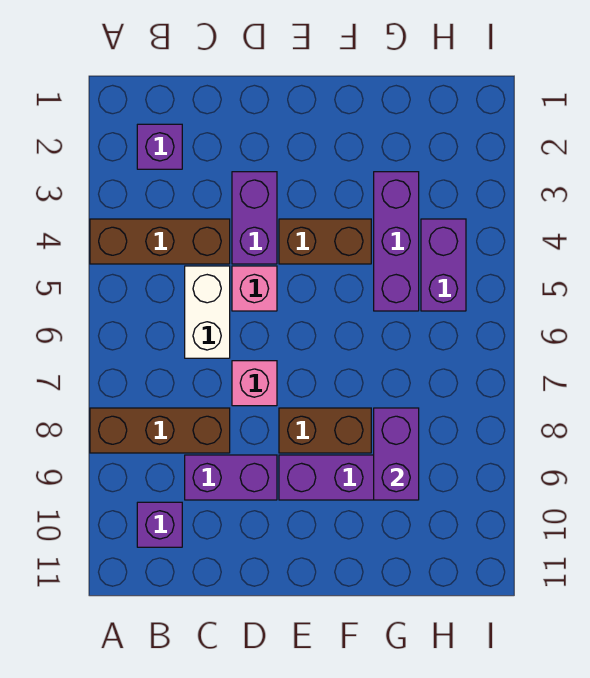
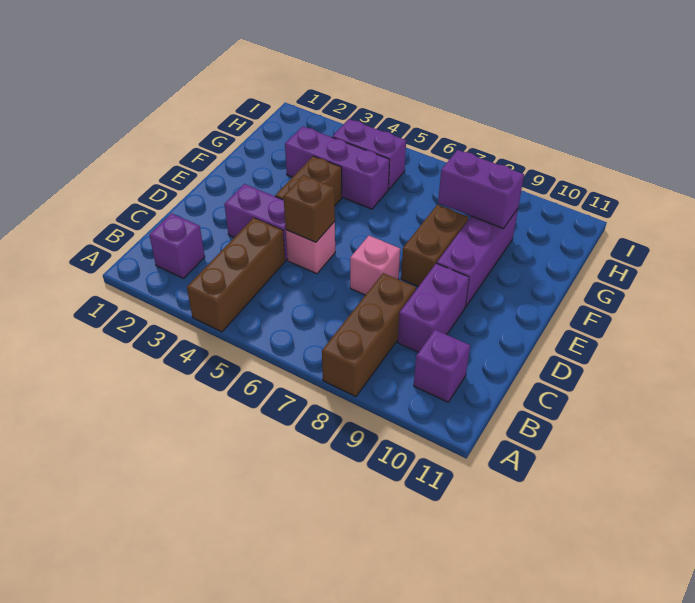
white 1x2 brick [185,266,230,358] -> none
none -> brown 1x1 brick [283,175,335,242]

